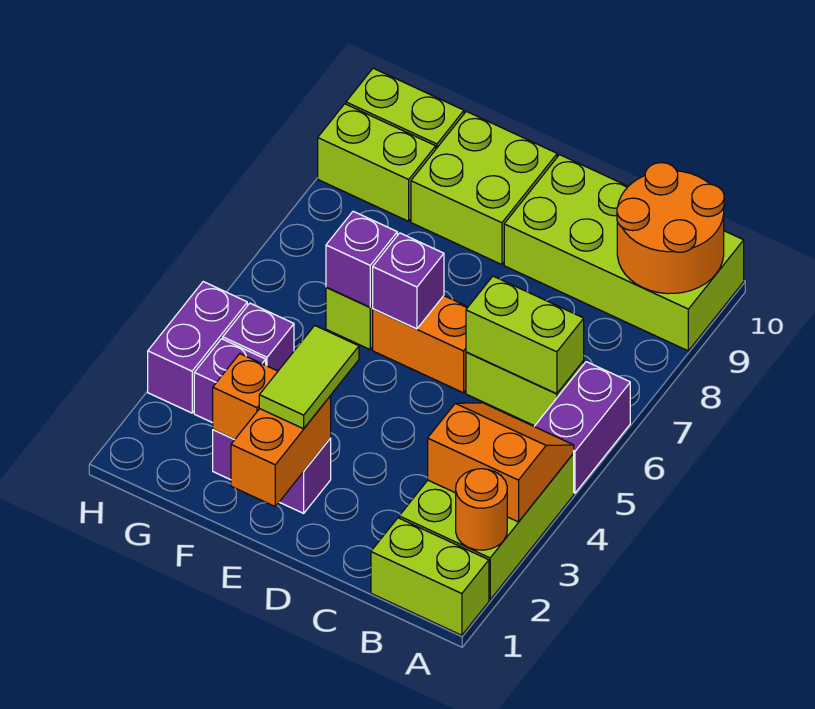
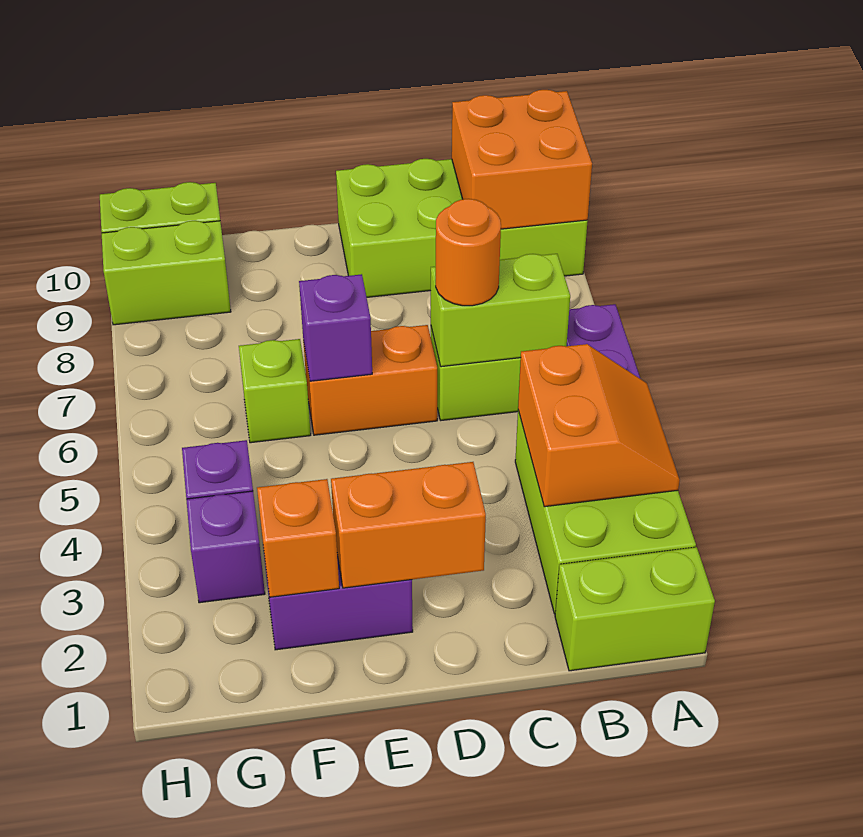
orange 1x1 round brick [456,469,507,550] -> orange 1x1 round brick moved to [436,199,501,306]
orange 2x2 slope [428,403,574,522] -> orange 2x2 slope turned to [518,344,680,507]
orange 2x2 round brick [617,163,724,294] -> orange 2x2 brick [452,90,592,229]
orange 1x2 brick [231,396,331,506] -> orange 1x2 brick turned to [331,462,486,588]
lime 1x2 tile [259,326,359,429] -> none
lime 2x2 brick [411,111,557,265] -> none
purple 1x1 brick [326,211,397,307] -> none
purple 1x2 brick [148,282,247,413] -> none

